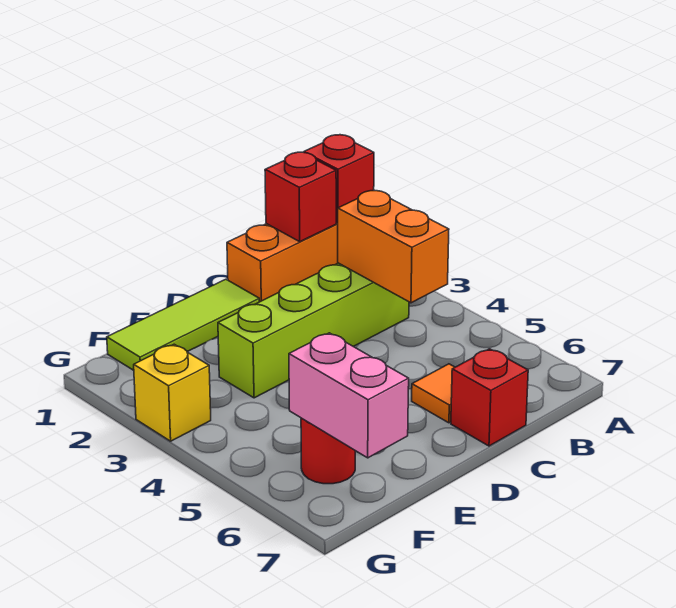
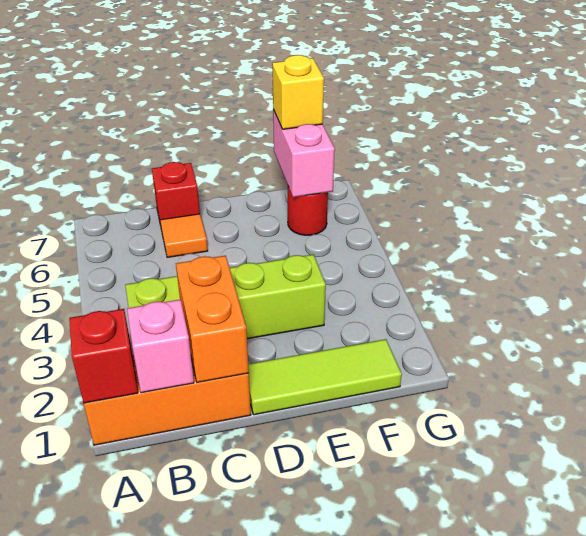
red 1x1 brick [265,152,336,242] -> pink 1x1 brick [127,300,194,393]
orange 1x2 brick [338,191,449,303] -> orange 1x2 brick moved to [176,256,249,382]
yellow 1x1 brick [134,344,211,441] -> yellow 1x1 brick moved to [272,55,324,129]

